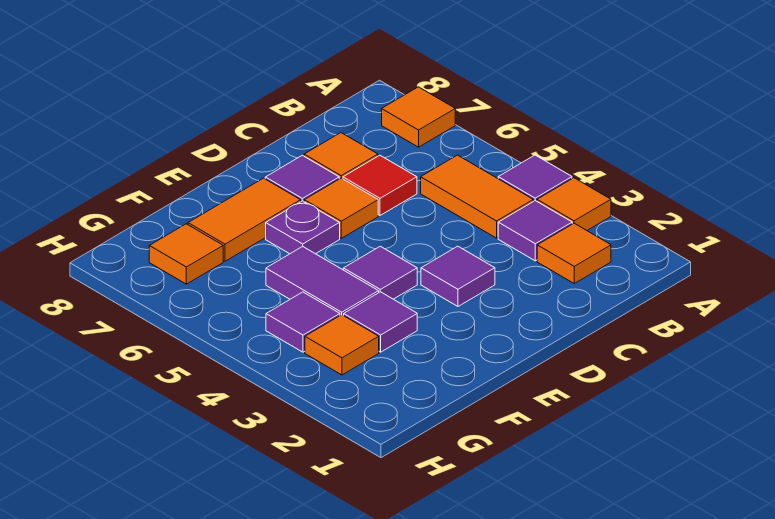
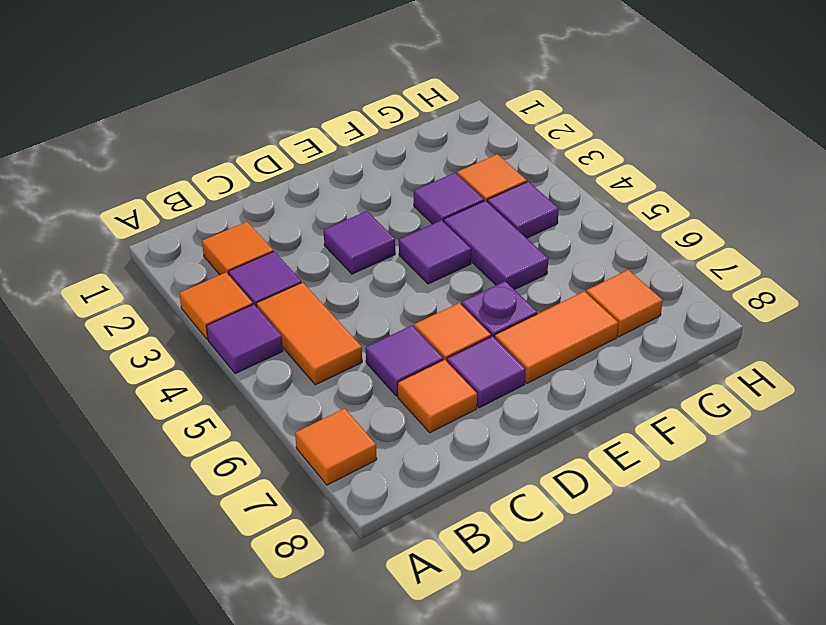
red 1x1 tile [343,155,417,215] -> purple 1x1 tile [366,325,443,396]

